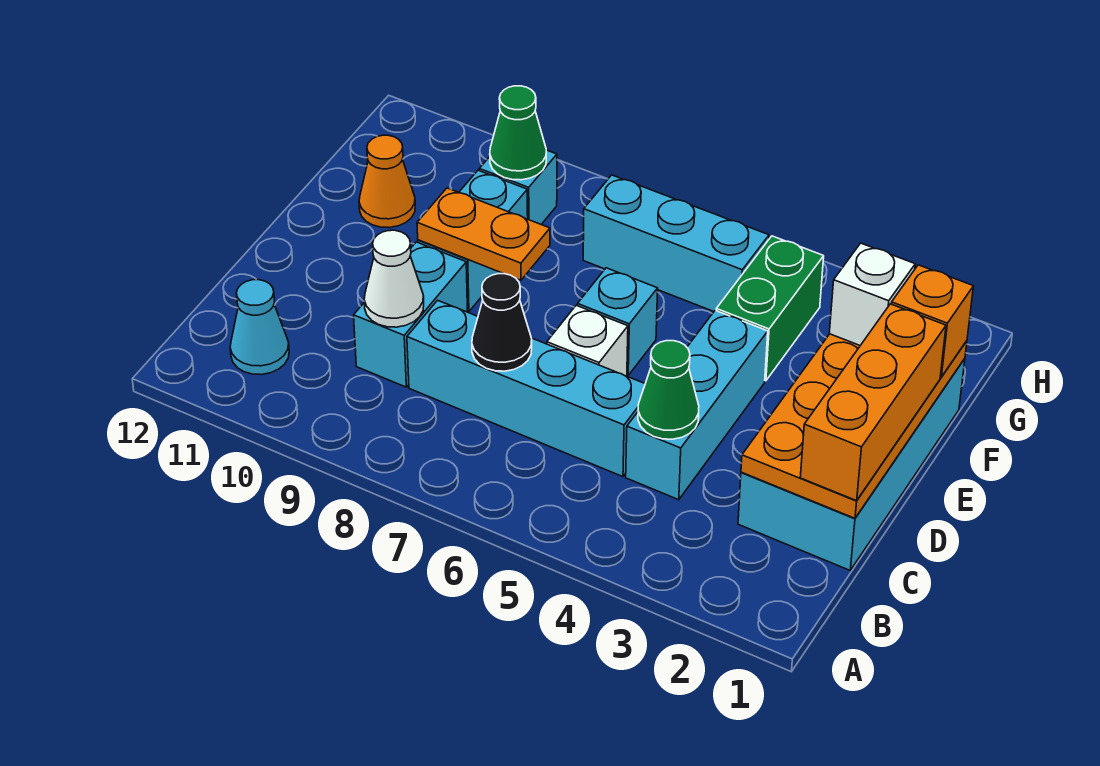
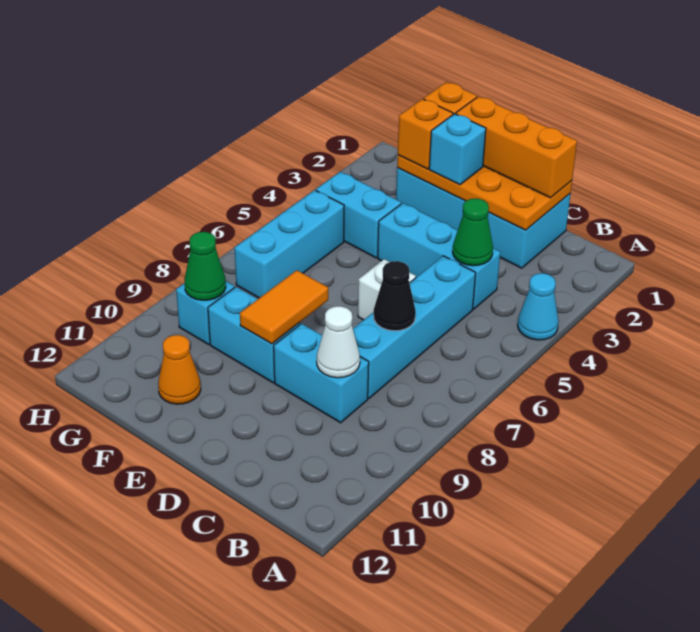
cyan 1x1 cone [230,280,289,375] -> cyan 1x1 cone moved to [518,273,559,340]
cyan 1x1 brick [577,268,658,376] -> cyan 1x1 brick moved to [429,114,486,185]
orange 1x2 plate [417,188,550,280] -> orange 1x2 tile [240,270,328,344]
white 1x1 brick [829,243,915,345] -> orange 1x1 brick [398,99,453,169]
green 1x2 brick [716,236,824,381] -> cyan 1x2 brick [316,172,401,258]

